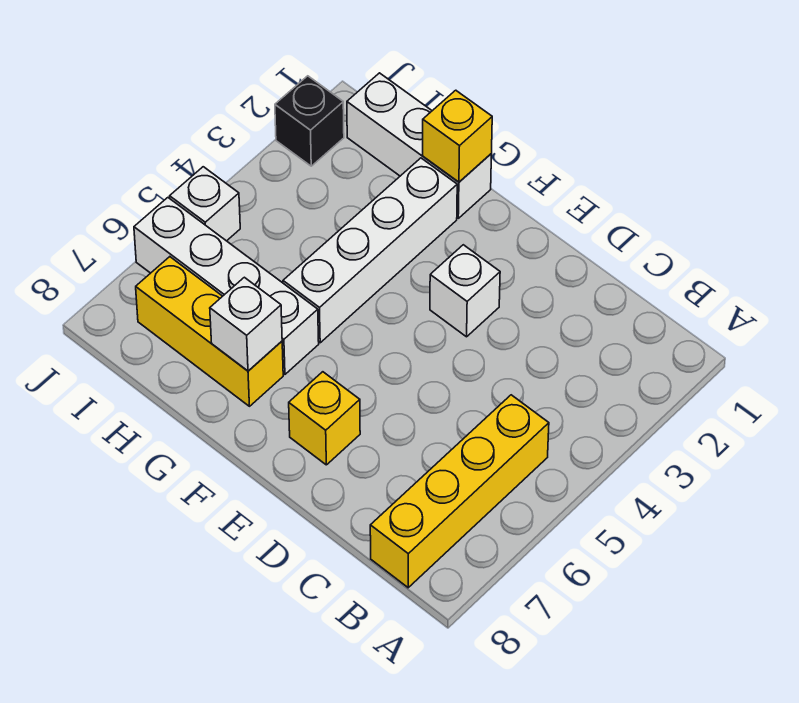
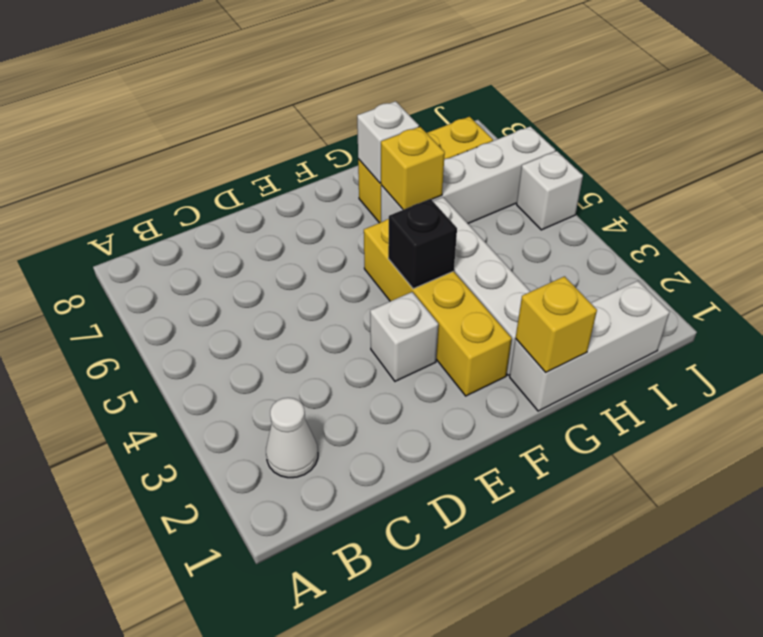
none -> white 1x1 cone [266,398,318,478]
yellow 1x4 brick [370,395,549,588] -> yellow 1x4 brick moved to [364,219,512,396]
yellow 1x1 brick [289,372,360,465] -> yellow 1x1 brick moved to [381,127,445,210]
black 1x1 brick [275,76,344,166] -> black 1x1 brick moved to [388,199,457,289]

